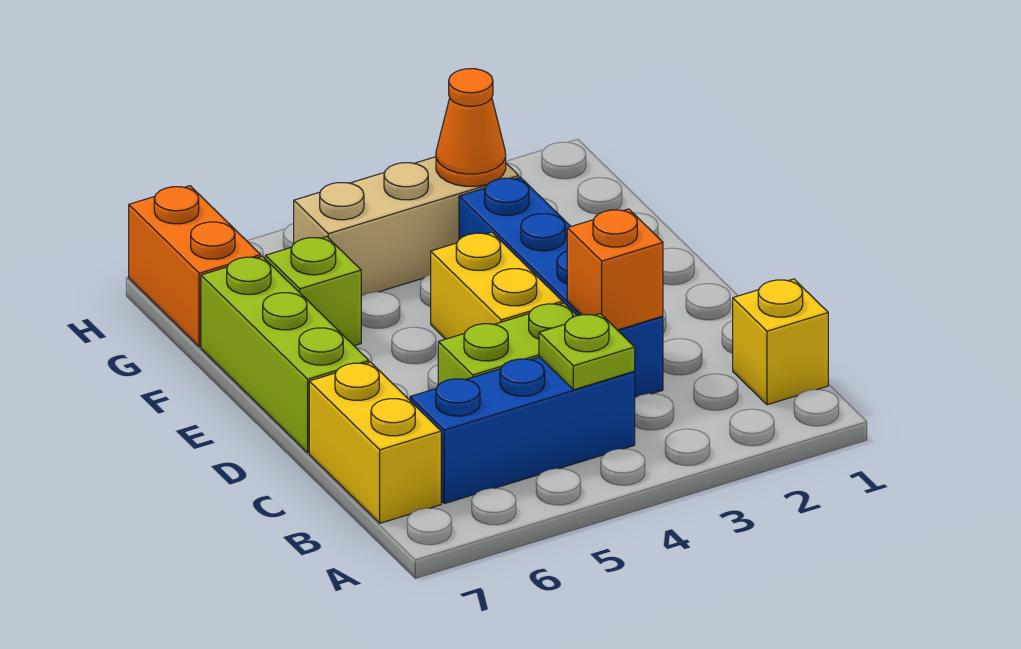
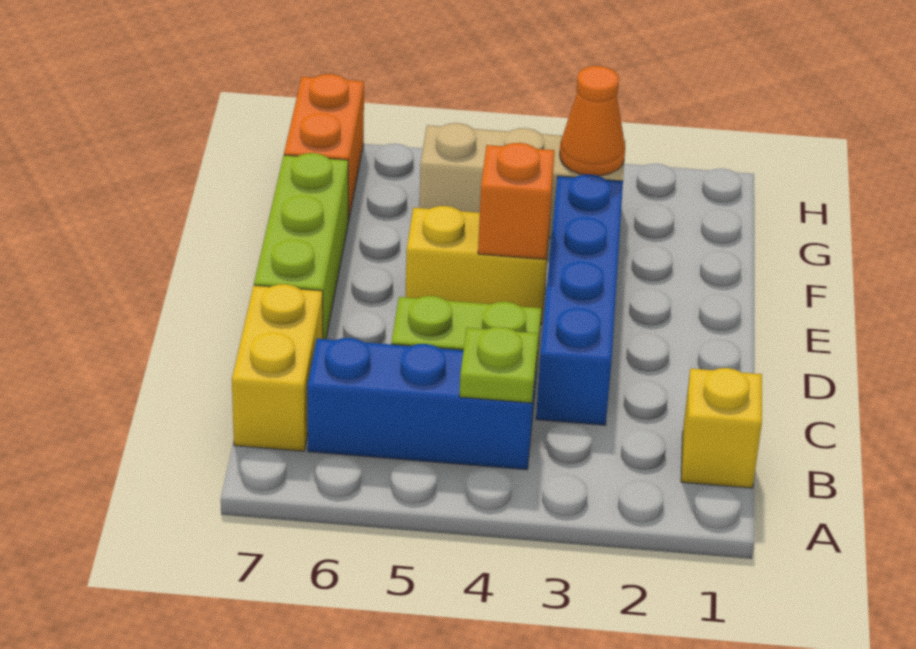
orange 1x1 brick [567,209,663,330] -> orange 1x1 brick moved to [478,143,555,259]
yellow 1x2 brick [431,232,563,339] -> yellow 1x2 brick turned to [405,206,550,325]
lime 1x1 brick [265,237,361,346] -> none

